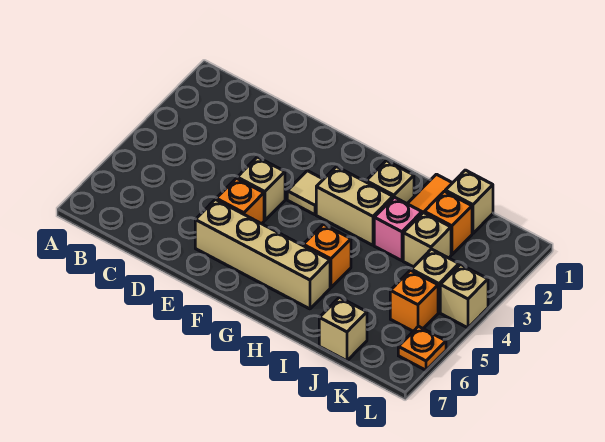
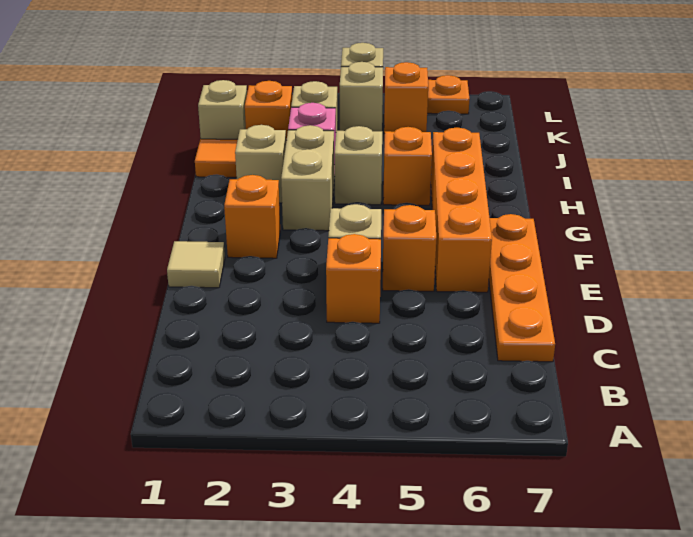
none -> orange 1x4 plate [489,214,555,362]
none -> orange 1x1 brick [326,234,381,323]
tan 1x4 brick [195,199,330,309] -> orange 1x4 brick [431,128,492,292]
none -> orange 1x1 brick [224,175,280,258]
tan 1x1 tile [287,171,323,215] -> tan 1x1 tile moved to [167,241,225,288]
tan 1x1 brick [319,297,367,361] -> tan 1x1 brick moved to [334,126,382,205]

